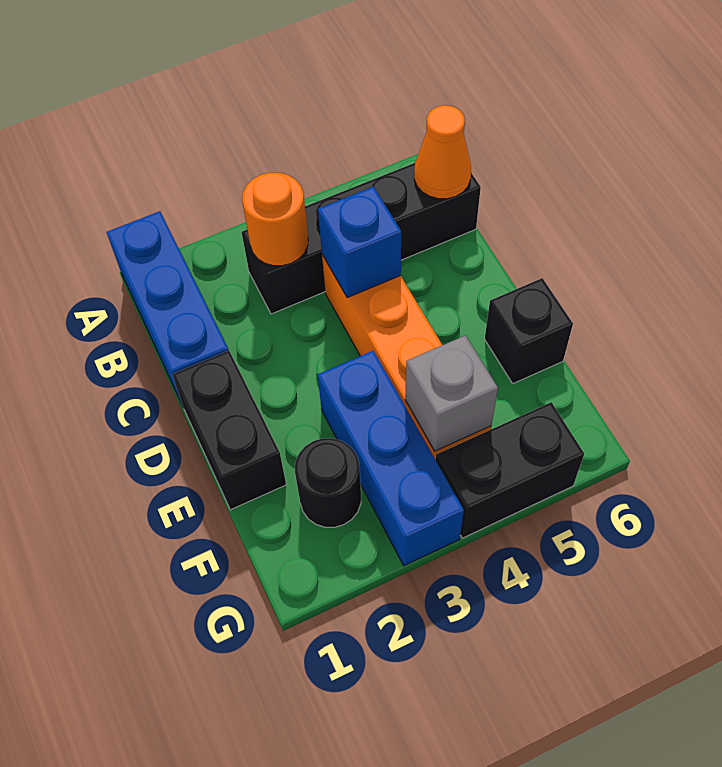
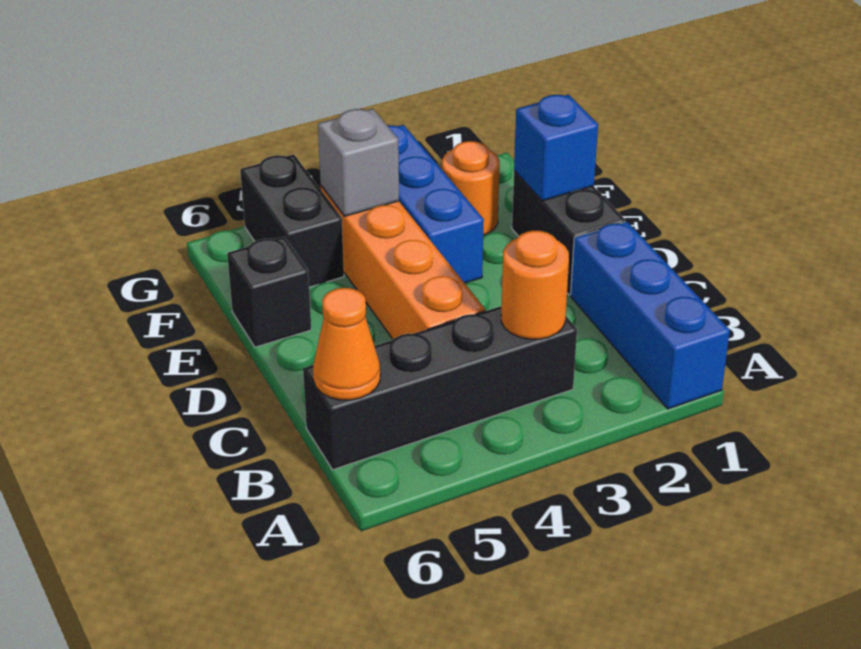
blue 1x1 brick [318,187,401,298] -> blue 1x1 brick moved to [514,95,598,201]
black 1x1 round brick [295,438,361,527] -> orange 1x1 round brick [442,141,500,235]
black 1x2 brick [436,402,584,538] -> black 1x2 brick turned to [240,154,344,287]

